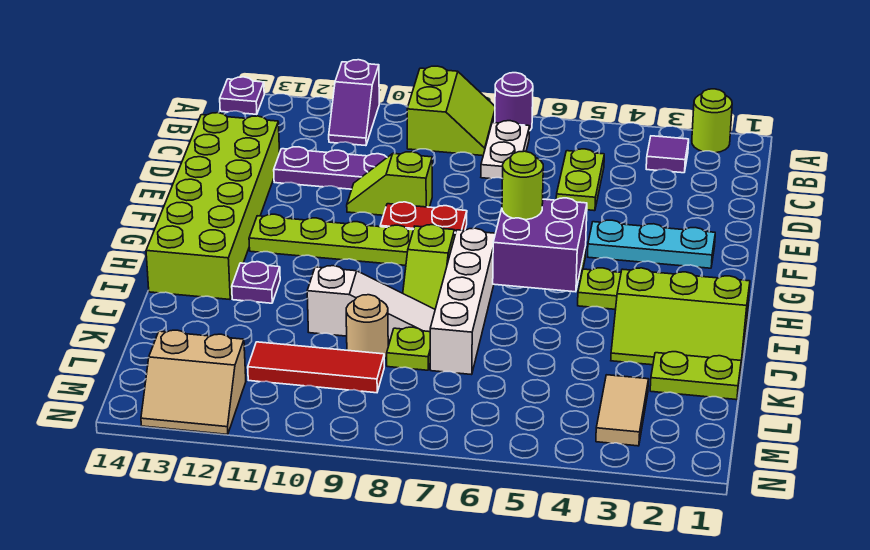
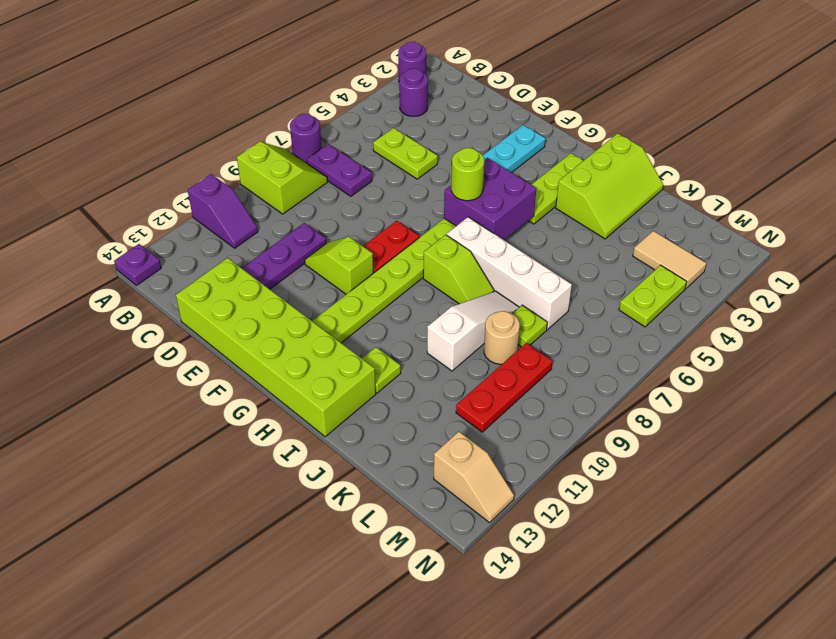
lime 1x1 round brick [692,89,732,153] -> purple 1x1 round brick [398,42,426,78]
purple 1x1 tile [646,136,689,173] -> purple 1x1 round brick [399,69,428,116]
white 1x2 plate [481,121,530,179] -> purple 1x2 plate [307,144,372,196]
lime 1x2 slope [347,152,432,215] -> lime 1x2 slope turned to [305,237,373,294]
purple 1x1 plate [232,262,280,303] -> lime 1x1 plate [362,347,401,393]
lime 1x2 plate [650,352,741,400] -> lime 1x2 plate moved to [619,265,687,327]
red 1x3 tile [248,342,384,393] -> red 1x3 plate [456,343,552,432]
tan 2x2 slope [141,330,246,435] -> tan 1x2 slope [434,432,514,523]

